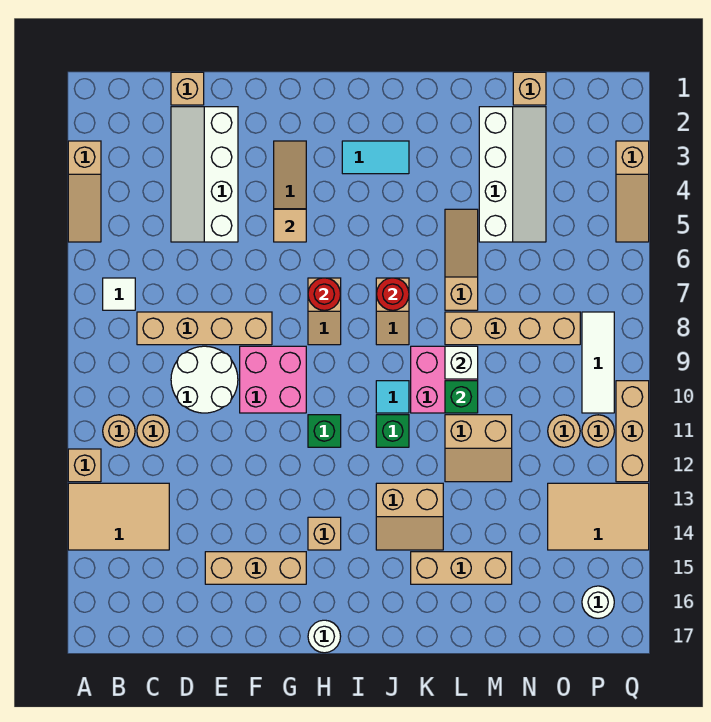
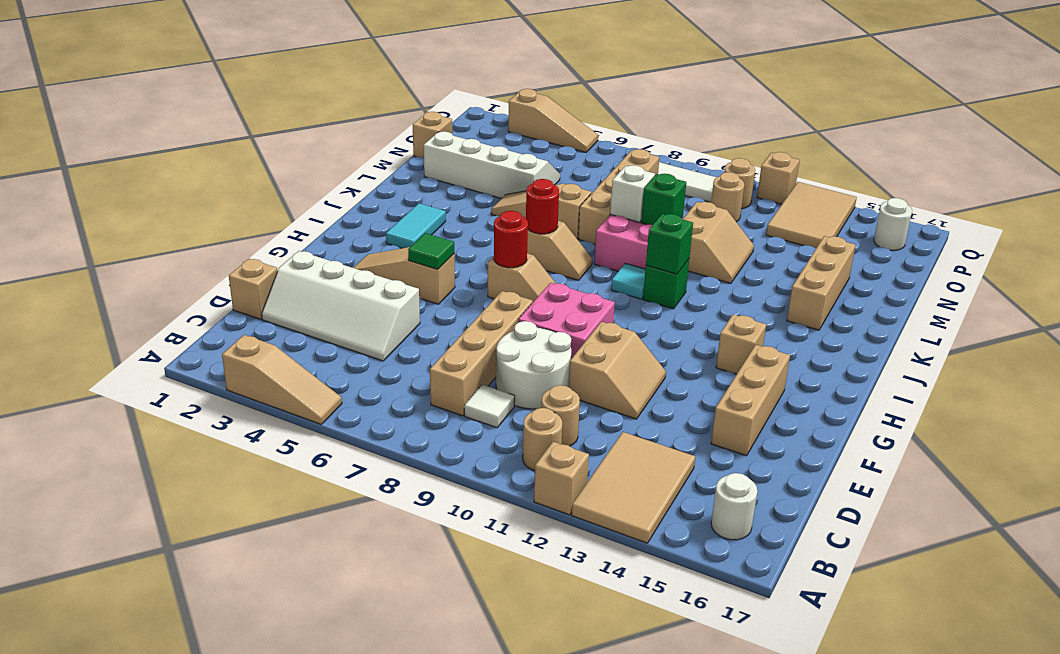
white 1x1 tile [103,278,135,310] -> white 1x1 tile moved to [464,385,515,428]
tan 1x1 tile [274,209,306,242] -> green 1x1 tile [408,233,454,270]
green 1x1 brick [308,415,341,447] -> green 1x1 brick moved to [646,214,693,274]
white 1x1 round brick [308,620,341,653] -> white 1x1 round brick moved to [711,473,757,540]
tan 2x2 slope [376,483,443,550] -> tan 2x2 slope moved to [569,322,666,419]
tan 1x3 brick [616,381,649,482] -> tan 1x1 brick [757,152,800,204]

